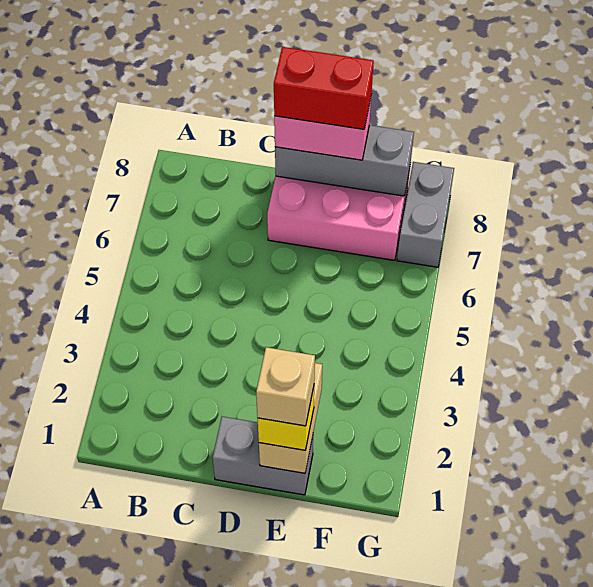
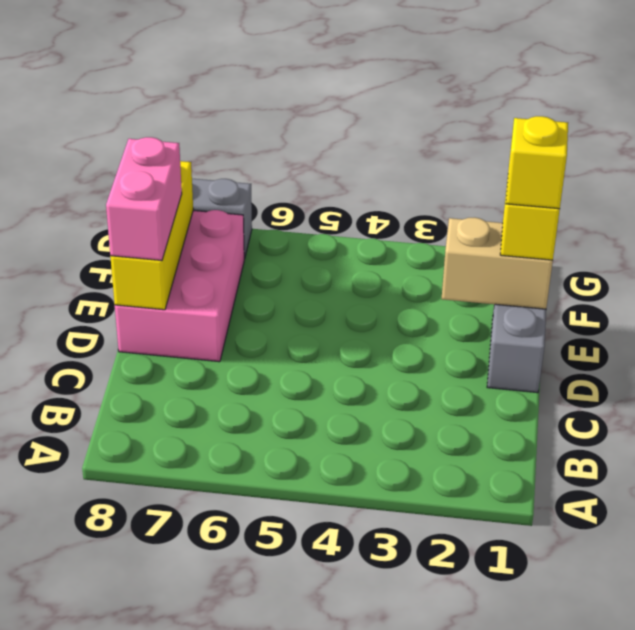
grey 1x3 brick [275,125,414,196] -> yellow 1x3 brick [110,161,193,310]
red 1x2 brick [274,47,374,129] -> none
tan 1x1 brick [256,347,315,426] -> yellow 1x1 brick [506,116,568,209]

